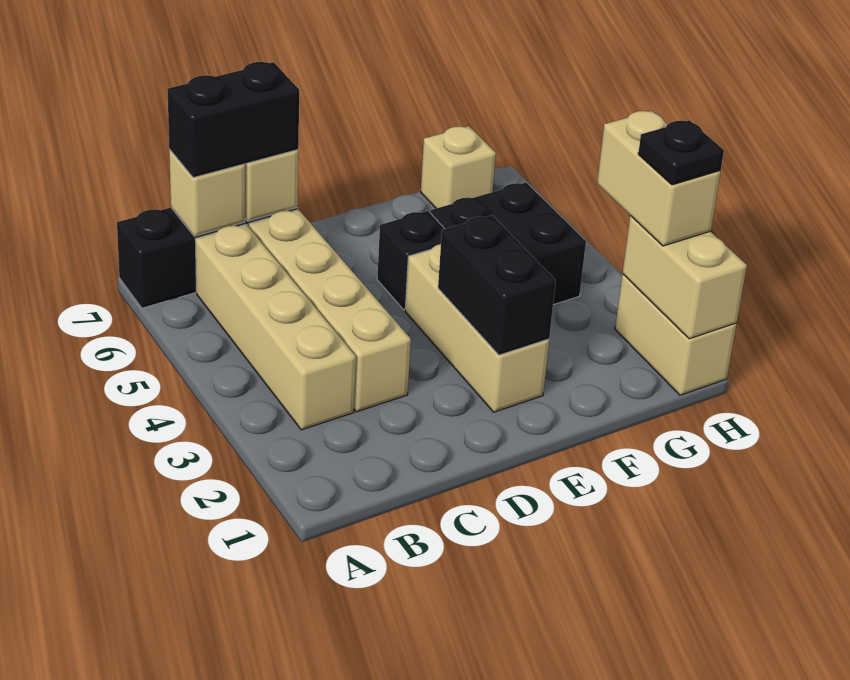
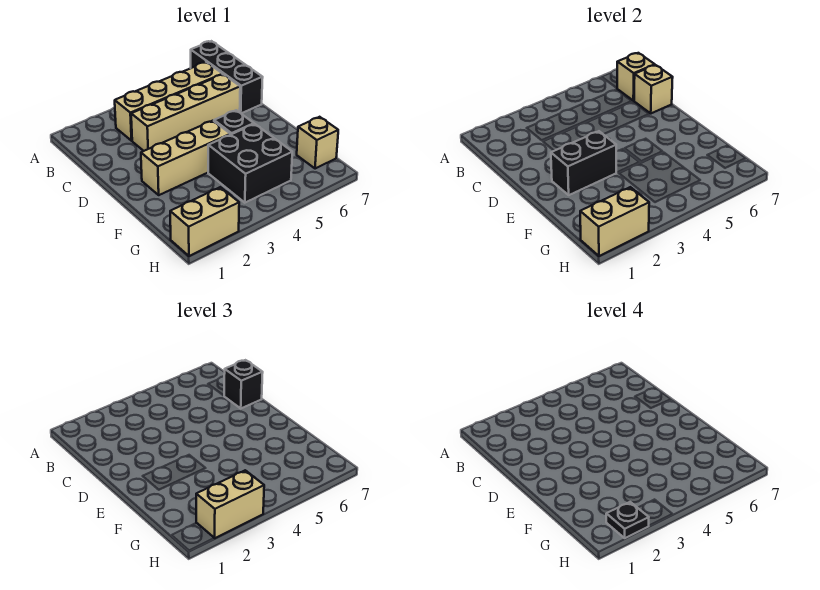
black 1x2 brick [168,62,299,178] -> black 1x1 brick [224,360,263,408]

